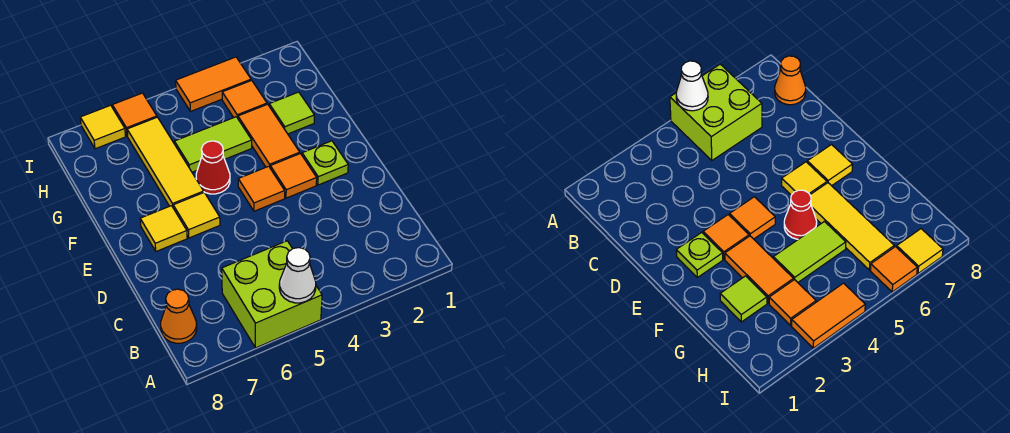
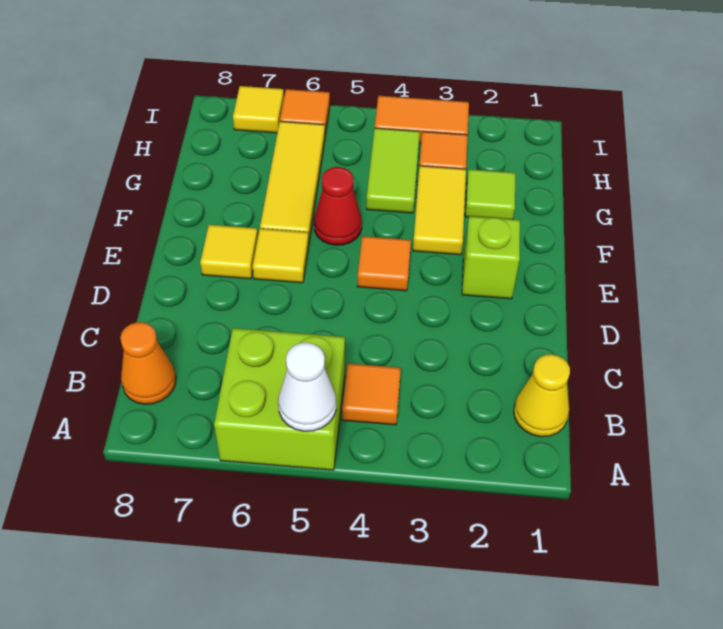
none -> yellow 1x1 cone [514,354,570,437]
lime 1x1 plate [302,141,348,185] -> lime 1x1 brick [462,216,520,299]
orange 1x1 tile [270,154,317,198] -> orange 1x1 tile moved to [342,364,401,425]
orange 1x2 tile [238,104,300,167] -> yellow 1x2 tile [413,166,466,255]
lime 1x2 tile [174,117,252,172] -> lime 1x2 tile turned to [366,128,420,213]

